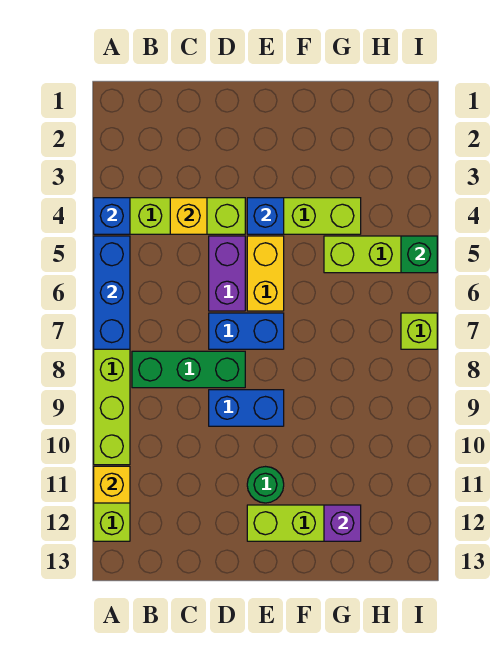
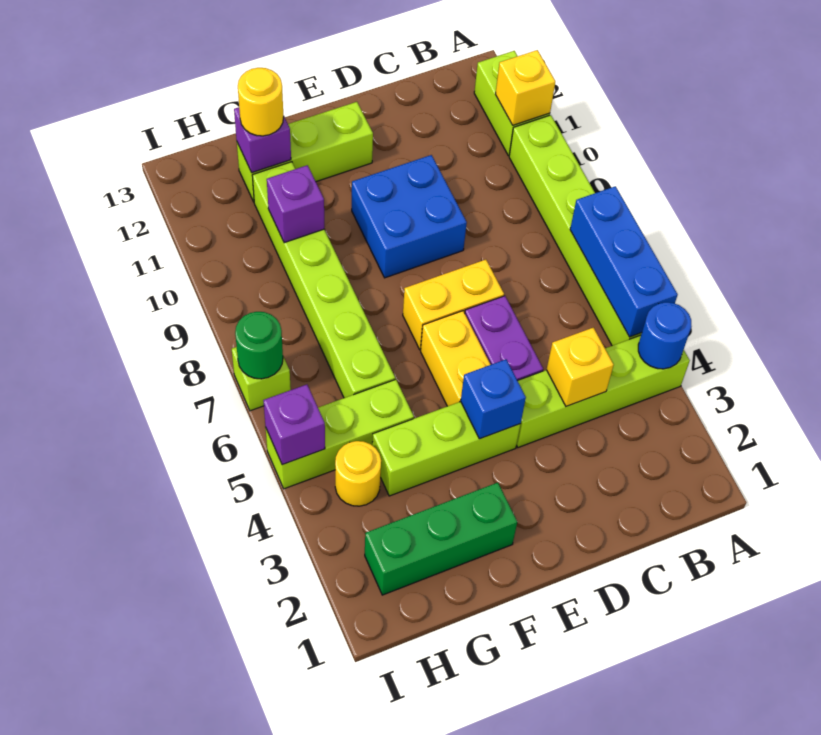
blue 1x1 brick [94,198,130,234] -> blue 1x1 round brick [638,302,692,369]
green 1x3 brick [132,351,245,388] -> green 1x3 brick moved to [365,483,517,595]
blue 1x2 brick [209,313,284,349] -> yellow 1x2 brick [403,260,504,350]
blue 1x2 brick [209,390,284,426] -> blue 2x2 brick [352,155,467,278]
green 1x1 round brick [247,467,284,503] -> green 1x1 round brick moved to [235,312,283,379]
none -> lime 1x6 brick [252,162,395,398]
none -> purple 1x1 brick [267,165,324,243]
none -> yellow 1x1 round brick [238,68,283,136]
none -> yellow 1x1 round brick [335,441,381,506]
green 1x1 brick [401,236,437,273] -> purple 1x1 brick [263,385,325,465]

